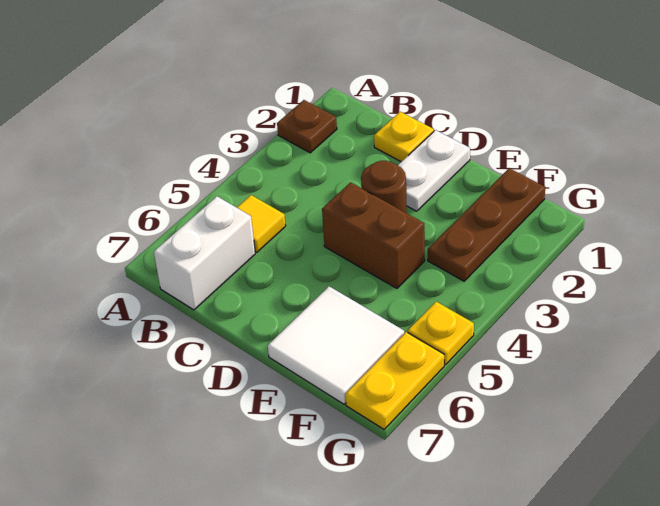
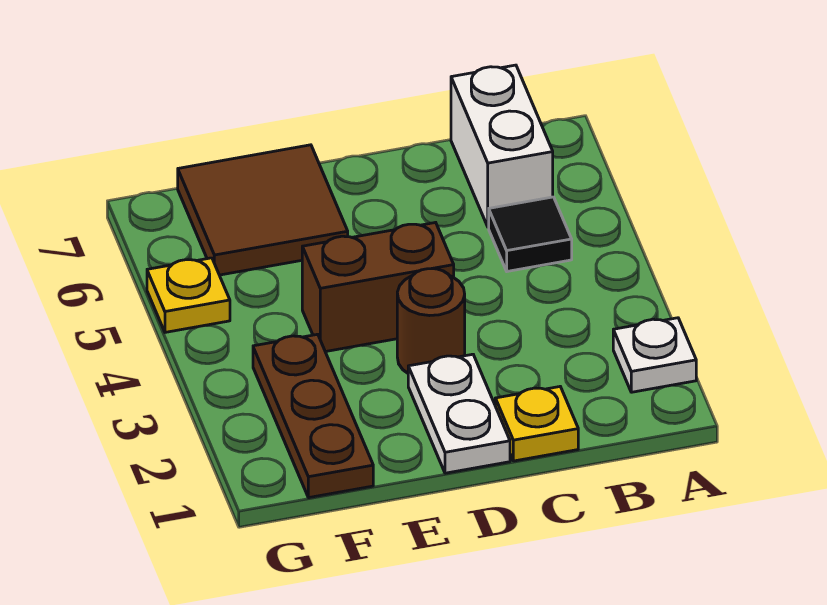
brown 1x1 plate [277,100,337,153] -> white 1x1 plate [613,318,696,392]
yellow 1x1 tile [237,195,286,252] -> black 1x1 tile [489,197,572,271]
white 2x2 tile [268,286,404,404] -> brown 2x2 tile [178,145,348,275]
yellow 1x2 plate [345,332,444,429] -> none

